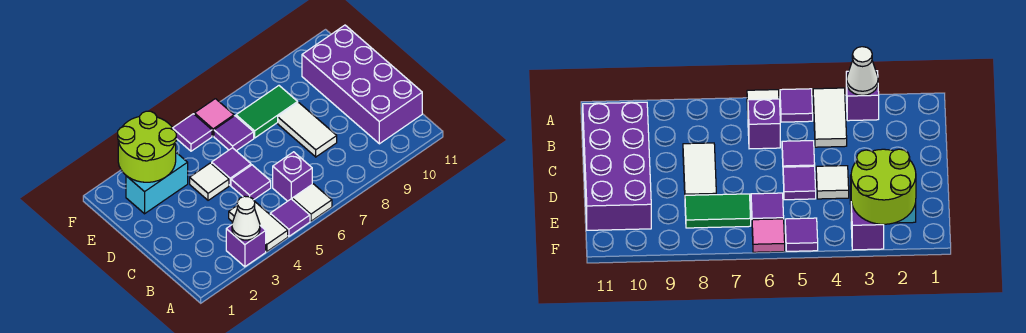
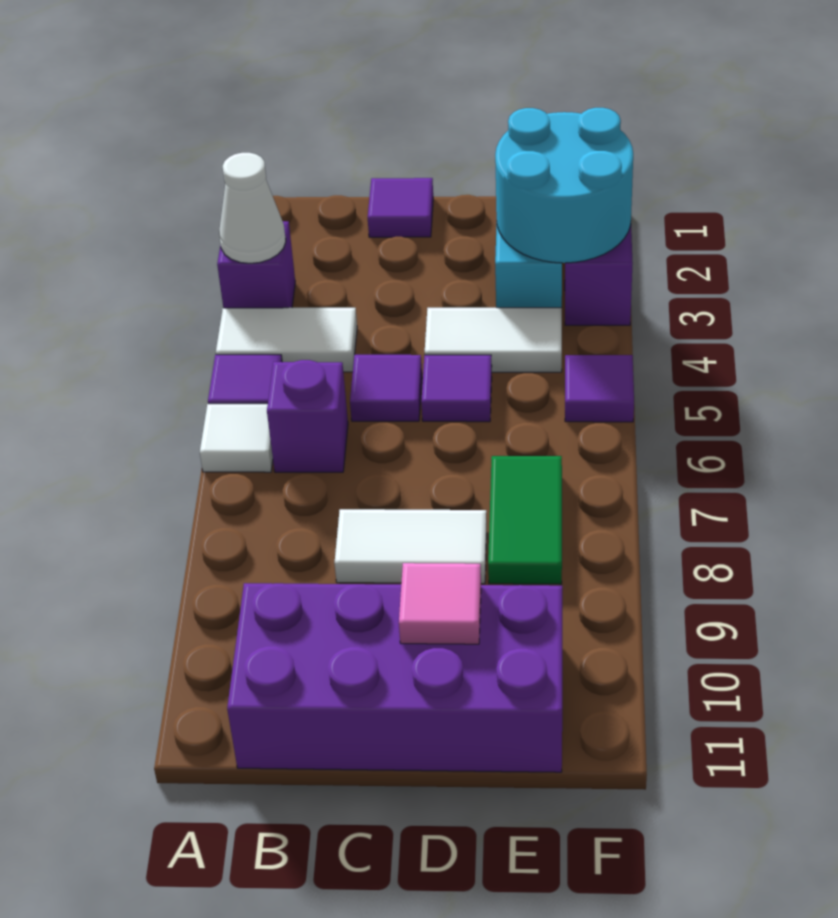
white 1x1 tile [190,163,229,200] -> white 1x2 tile [425,308,562,372]
lime 2x2 round brick [118,111,176,182] -> cyan 2x2 round brick [495,108,633,263]
purple 1x1 tile [214,116,254,151] -> purple 1x1 tile moved to [368,178,433,237]
pink 1x1 tile [194,99,234,136] -> pink 1x1 tile moved to [399,563,481,644]

